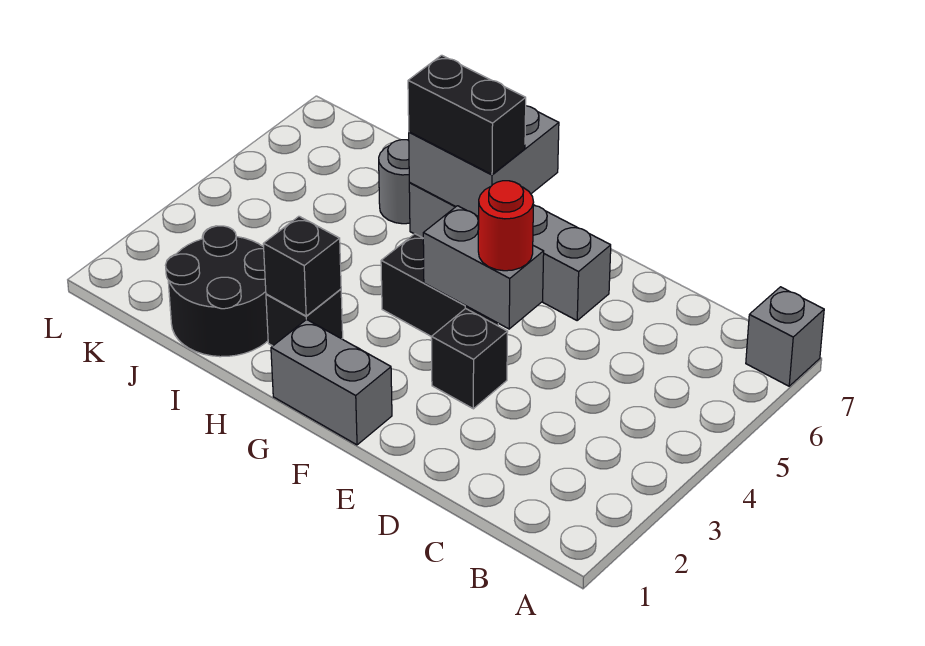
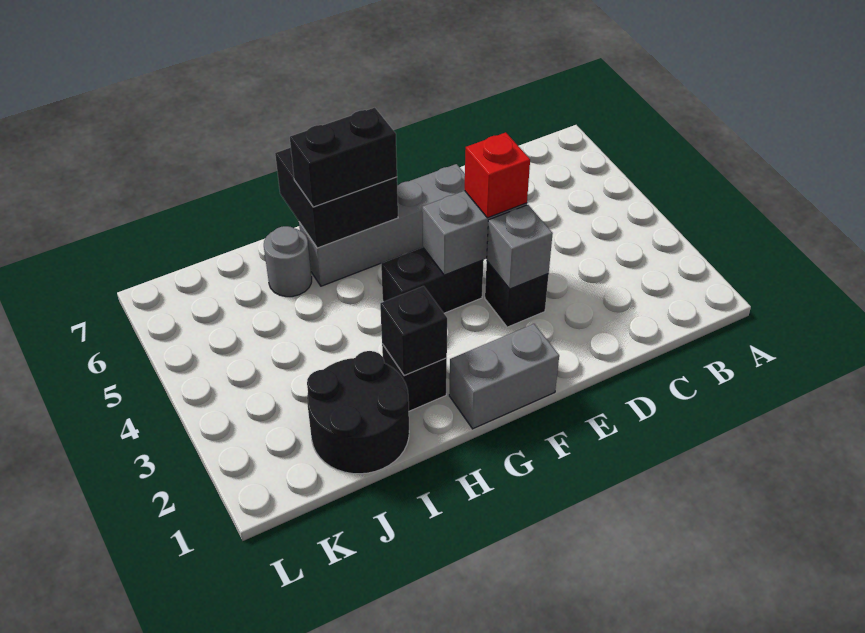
grey 1x1 brick [746,287,824,386] -> grey 1x1 brick moved to [487,205,553,289]
red 1x1 round brick [478,181,534,271] -> red 1x1 brick [465,132,530,218]
grey 2x2 brick [409,106,559,217] -> black 2x2 brick [275,148,398,248]

